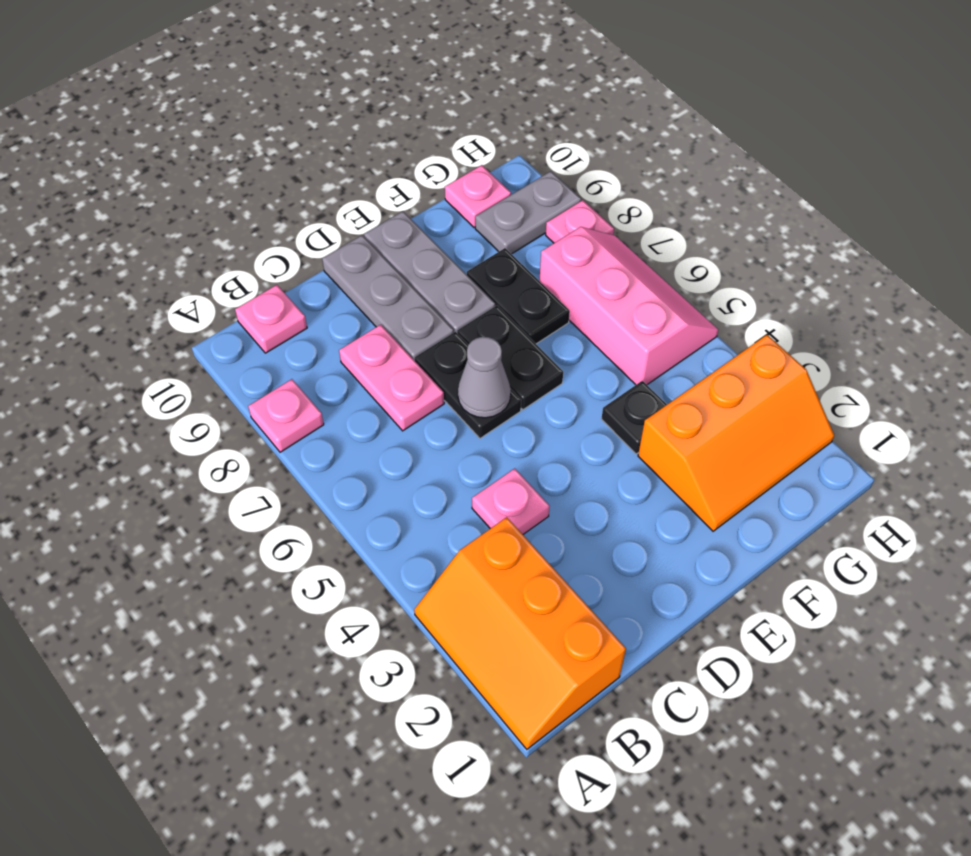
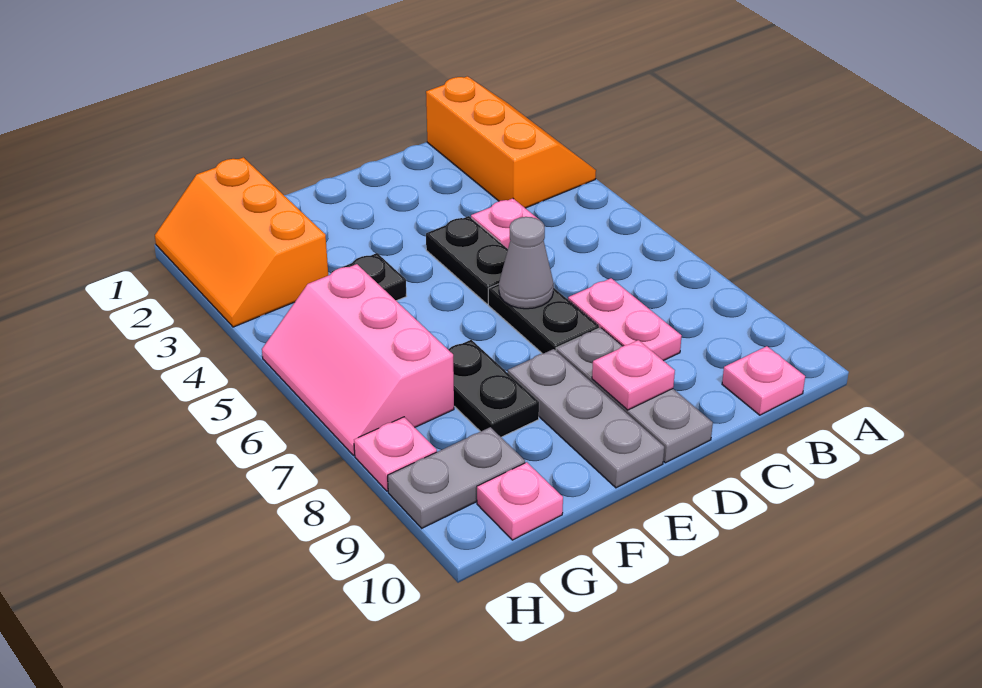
pink 1x1 plate [248,379,324,452] -> pink 1x1 plate moved to [592,340,675,410]
black 1x2 plate [457,306,563,410] -> black 1x2 plate moved to [426,216,508,304]
orange 2x3 slope [638,335,834,531] -> orange 2x3 slope turned to [155,157,328,327]

